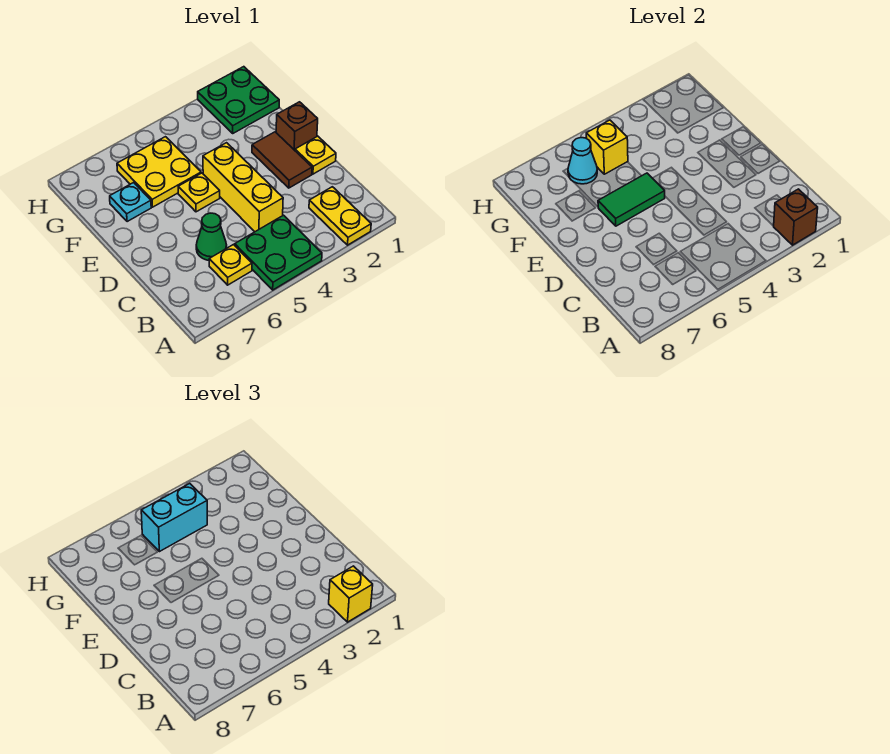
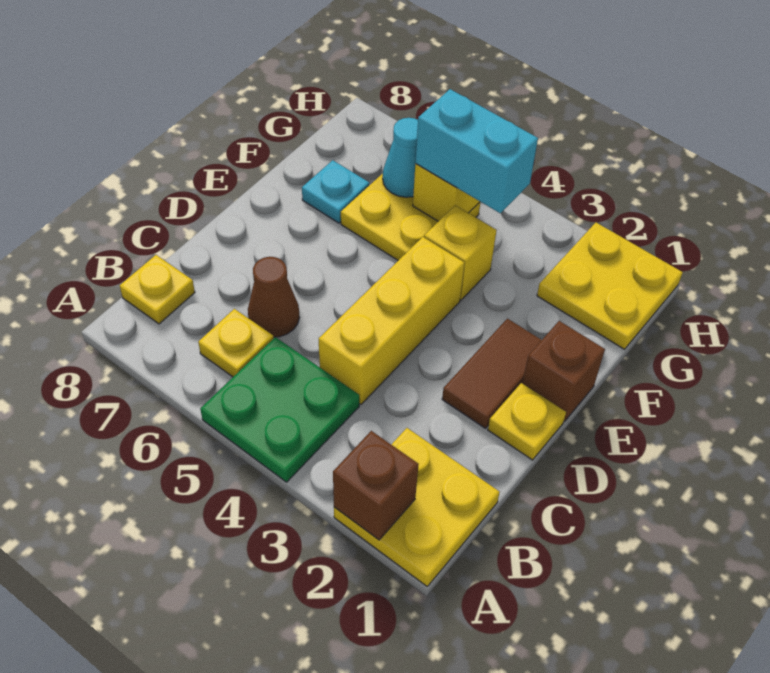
yellow 1x2 plate [309,187,371,245] -> yellow 2x2 plate [334,428,500,586]
yellow 1x1 brick [329,566,373,622] -> yellow 1x1 brick moved to [424,205,497,300]
green 1x1 cone [196,213,227,260] -> brown 1x1 cone [248,257,300,337]
yellow 1x1 plate [178,173,220,212] -> yellow 1x1 plate moved to [120,255,195,324]
green 1x2 tile [598,173,665,226] -> none
green 2x2 plate [198,67,279,133] -> yellow 2x2 plate [537,223,683,349]

